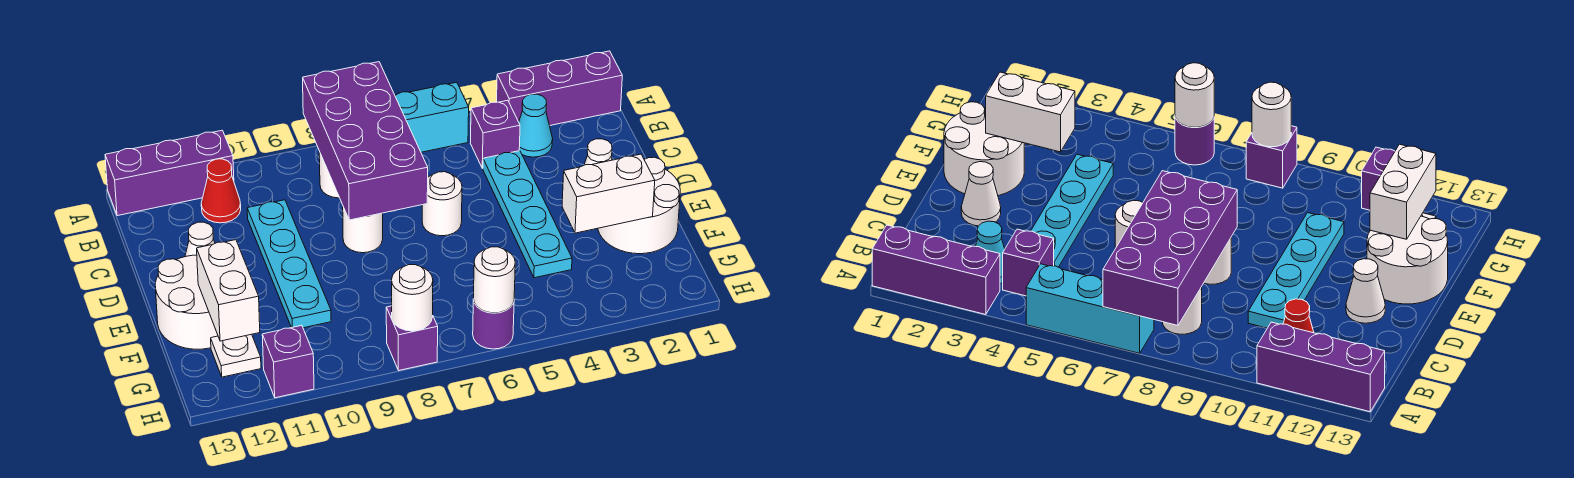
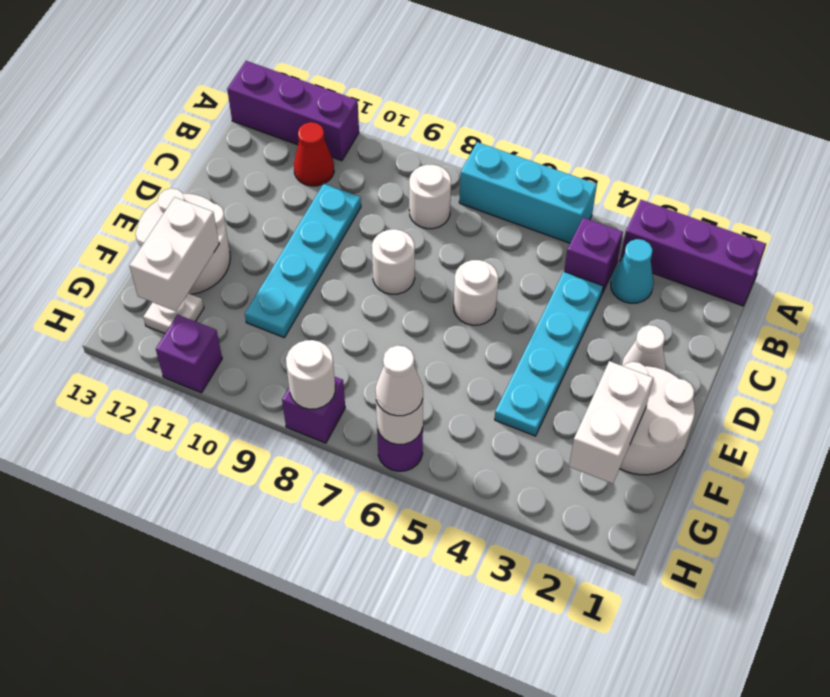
purple 2x4 brick [303,62,428,220] -> none
white 1x1 cone [185,222,215,257] -> white 1x1 cone moved to [376,345,423,416]
white 1x2 brick [562,154,655,233] -> white 1x2 brick turned to [569,361,653,484]

